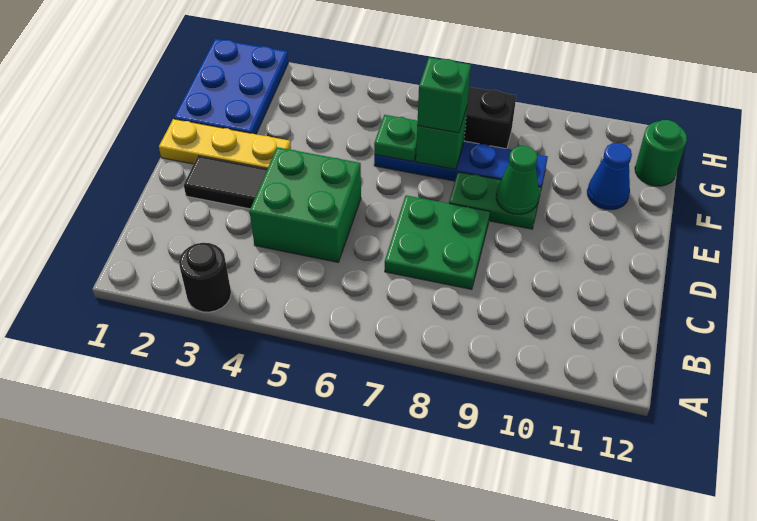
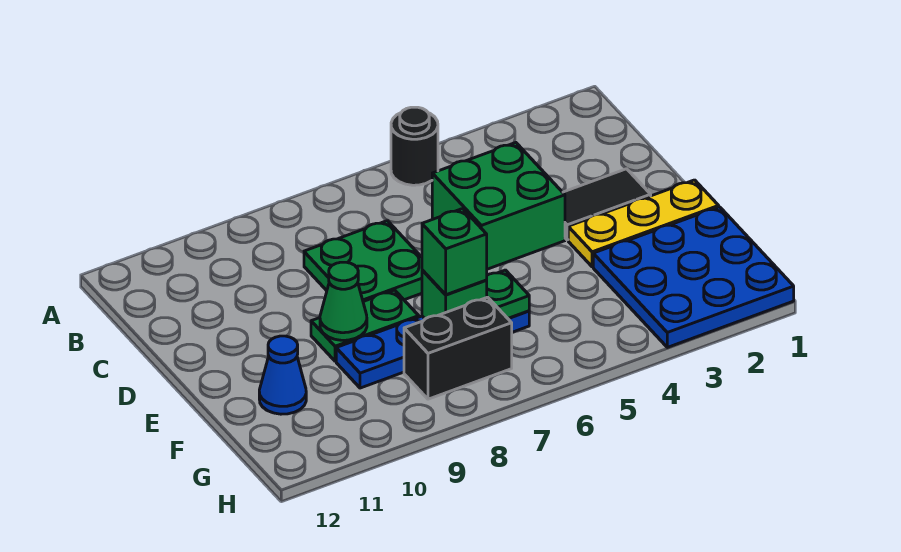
black 1x1 round brick [179,243,231,312] -> black 1x1 round brick moved to [391,107,438,185]
blue 2x3 plate [174,39,288,134] -> blue 3x3 plate [593,207,794,347]
green 1x1 round brick [635,120,687,186] -> none

